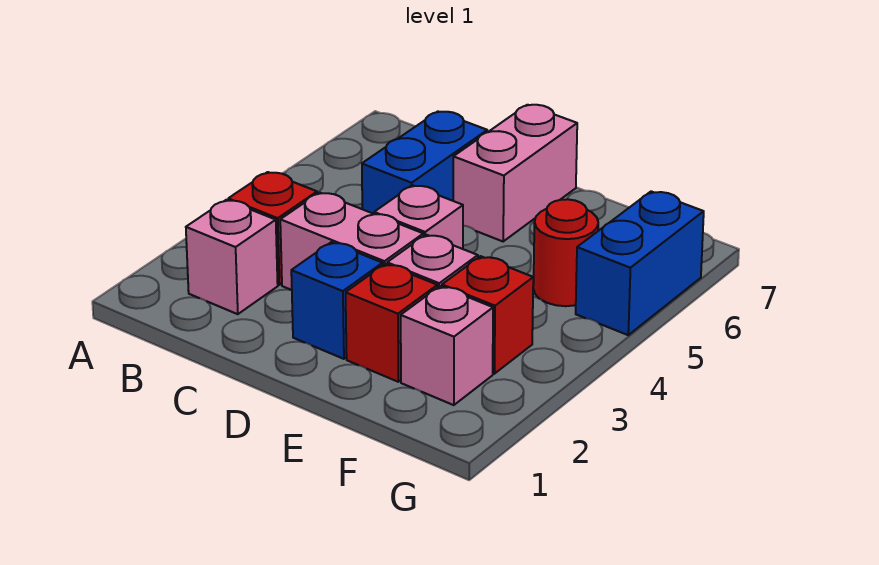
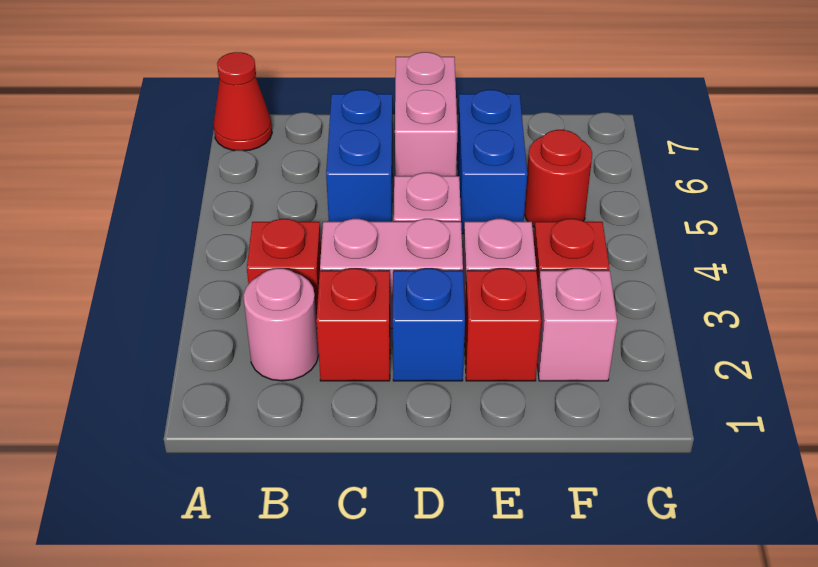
none -> red 1x1 cone [214,52,272,151]
pink 1x1 brick [186,200,278,314] -> pink 1x1 round brick [243,268,319,381]
none -> red 1x1 brick [316,268,390,381]
blue 1x2 brick [576,191,704,335] -> blue 1x2 brick moved to [457,90,527,234]

